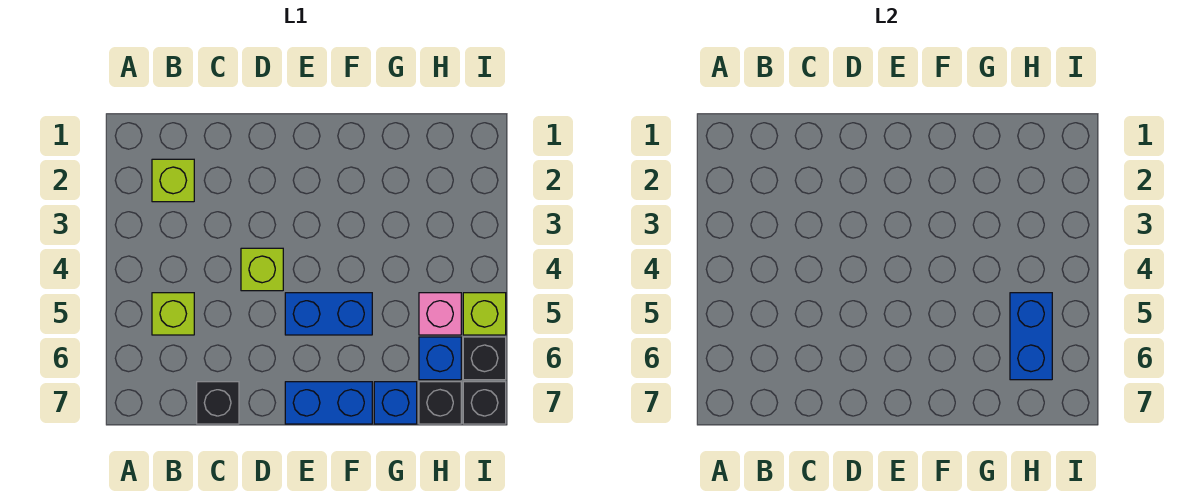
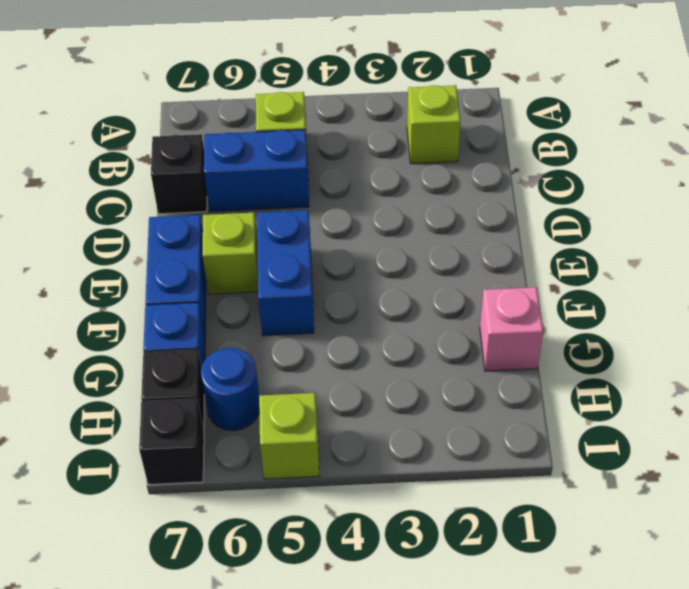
lime 1x1 brick [241,248,283,291] -> lime 1x1 brick moved to [202,213,258,294]
pink 1x1 brick [419,293,461,335] -> pink 1x1 brick moved to [480,287,543,371]
blue 1x2 brick [1010,293,1052,380] -> blue 1x2 brick moved to [204,130,309,212]
blue 1x1 brick [419,337,461,380] -> blue 1x1 round brick [201,348,260,431]
black 1x1 brick [463,337,506,380] -> none

